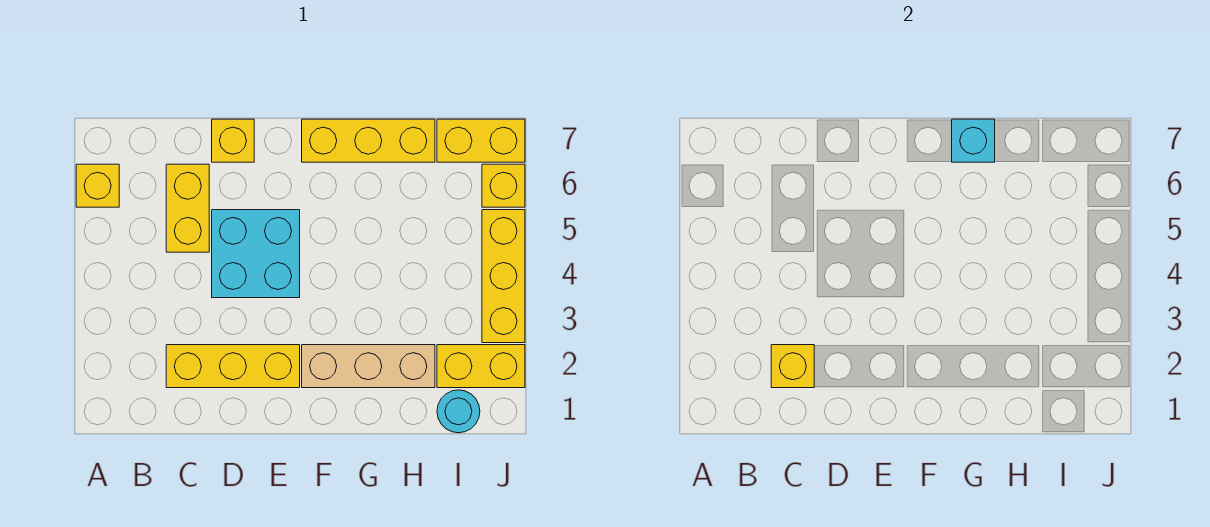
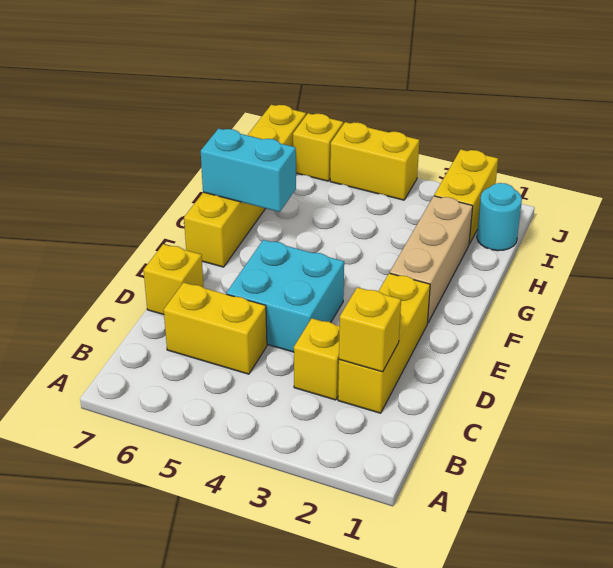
yellow 1x1 brick [76,164,119,207] -> yellow 1x1 brick moved to [294,318,340,400]
cyan 1x1 brick [952,119,995,162] -> cyan 1x2 brick [201,129,296,212]
yellow 1x3 brick [482,210,525,343] -> yellow 1x2 brick [330,122,419,200]

